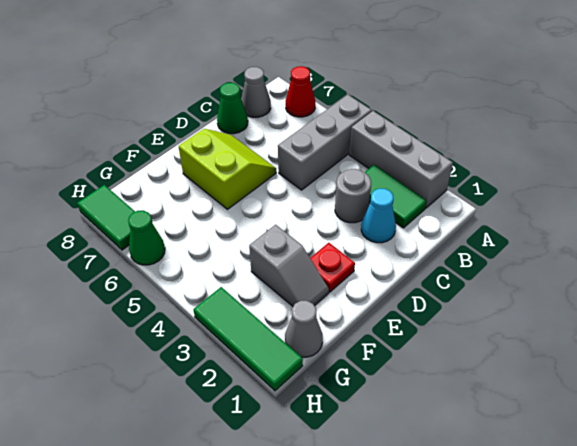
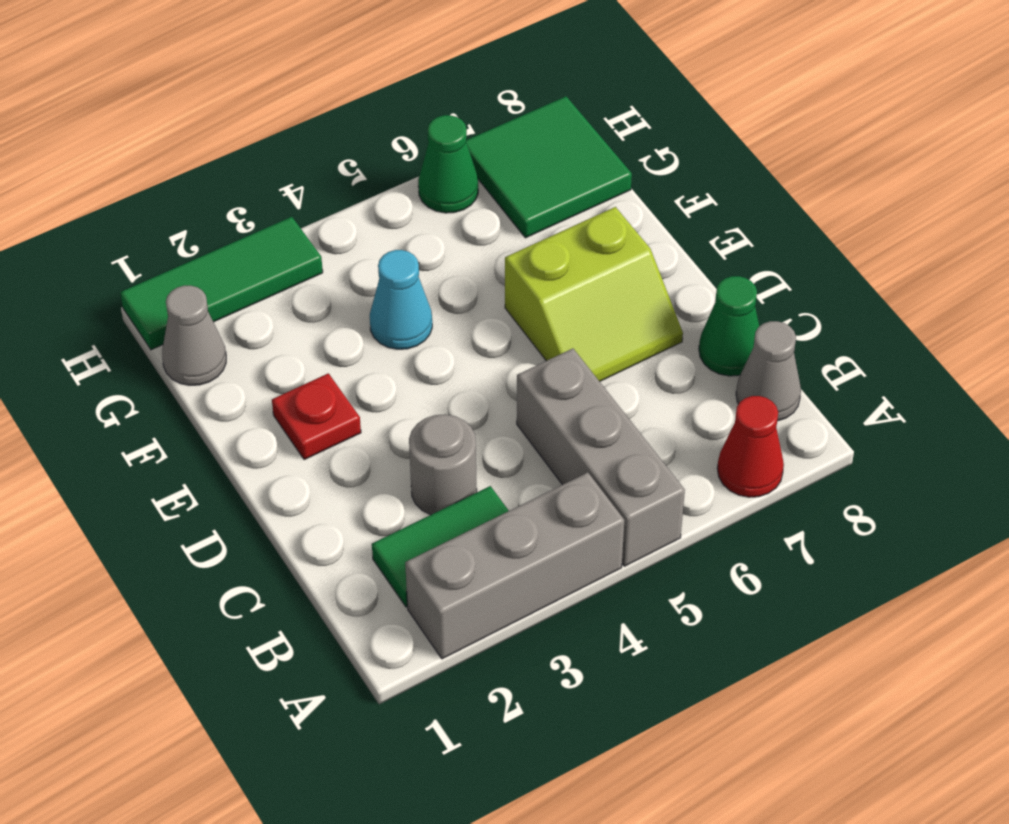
cyan 1x1 cone [361,189,396,243] -> cyan 1x1 cone moved to [370,250,432,349]
grey 1x2 slope [249,225,329,306] -> none
green 1x2 tile [77,185,135,250] -> green 2x2 tile [466,96,632,238]

